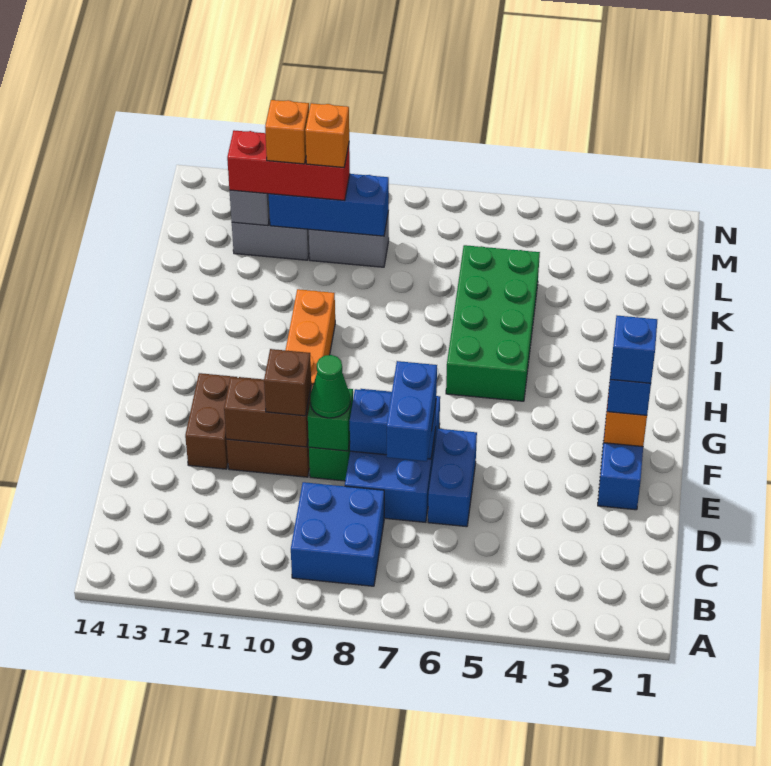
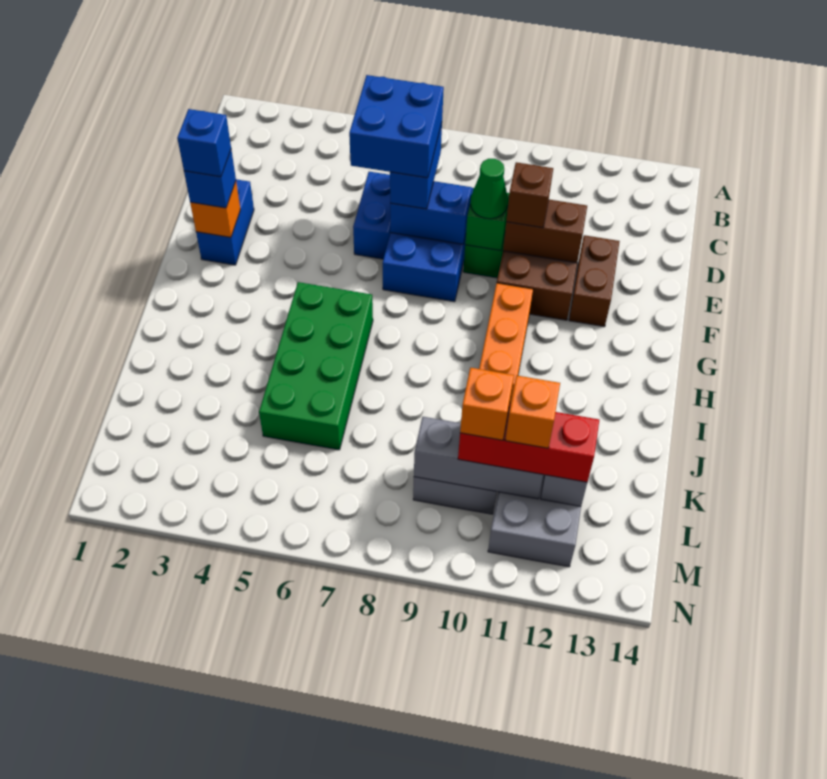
blue 2x2 brick [291,482,384,586] -> blue 2x2 brick moved to [349,75,444,178]
blue 1x3 brick [269,174,389,236] -> grey 1x3 brick [414,417,543,499]

